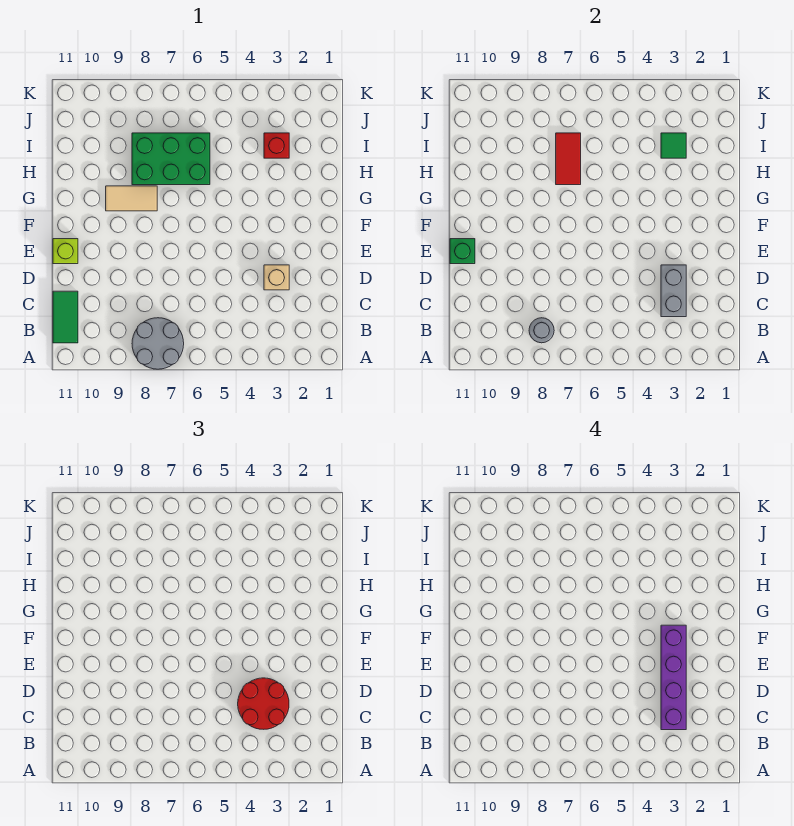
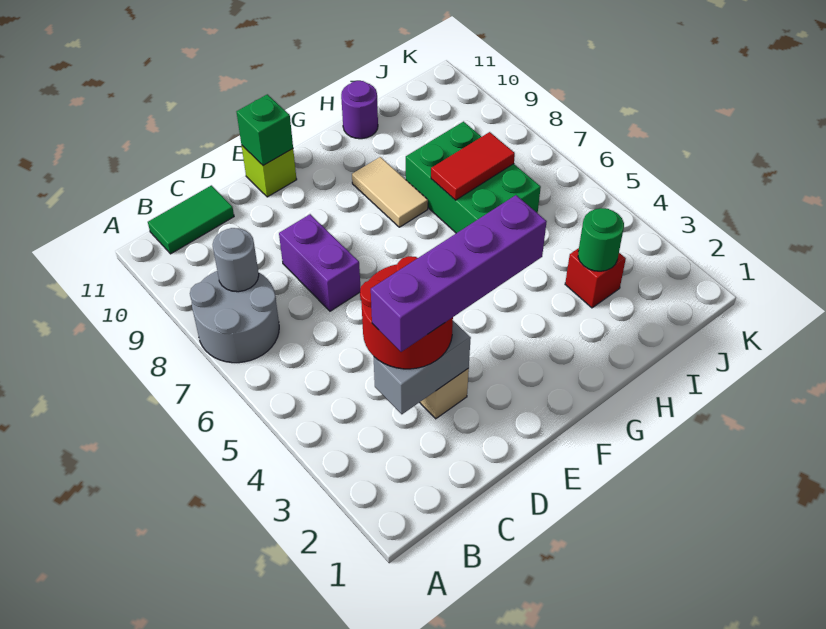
none -> purple 1x2 brick [279,214,361,311]
none -> purple 1x1 round brick [341,81,378,139]
green 1x1 tile [661,133,686,158] -> green 1x1 round brick [578,208,624,271]

